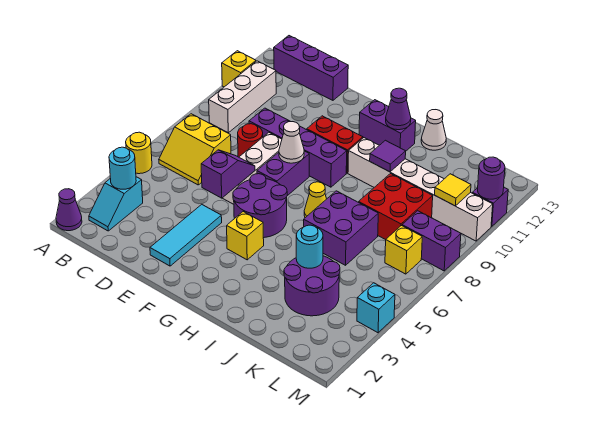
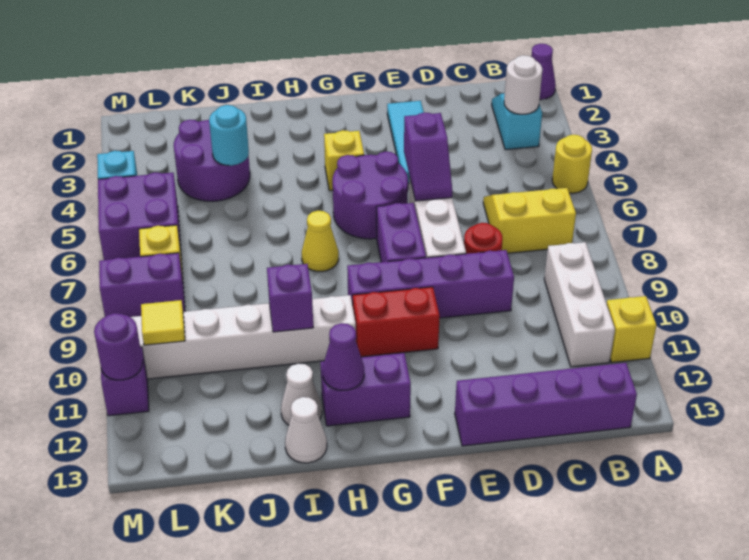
cyan 1x1 round brick [109,147,136,189] -> white 1x1 round brick [504,55,542,114]
purple 1x3 brick [274,36,348,100] -> purple 1x4 brick [455,363,637,446]
white 1x1 cone [279,122,304,163] -> white 1x1 cone moved to [281,363,322,425]
purple 2x2 brick [304,191,378,265] -> purple 2x2 brick moved to [98,172,181,260]
purple 1x1 tile [370,140,406,172] -> purple 1x1 brick [267,264,313,332]
red 2x2 brick [359,174,433,240] -> none

